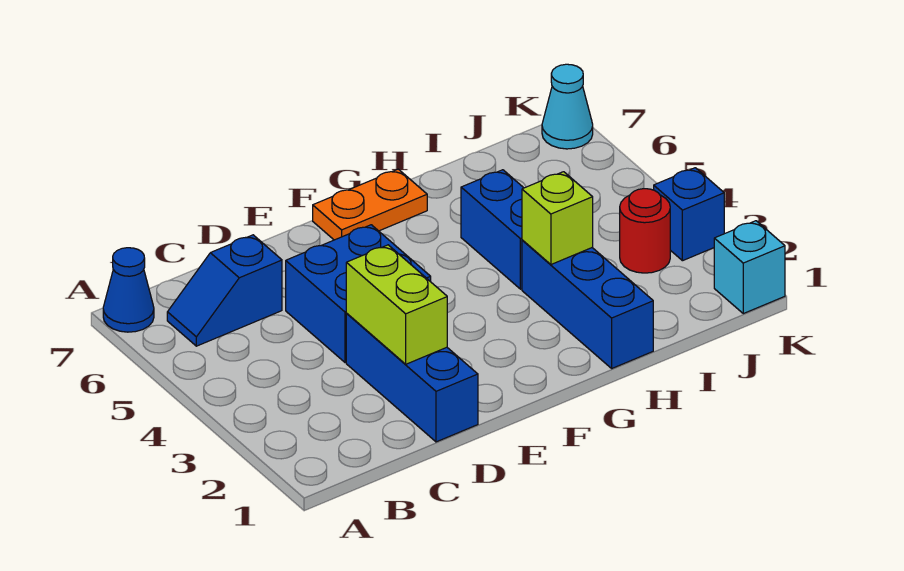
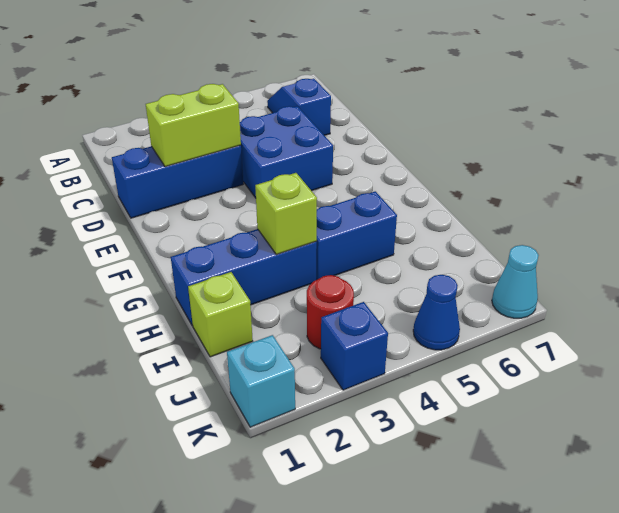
blue 1x1 cone [103,248,154,332] -> blue 1x1 cone moved to [413,275,460,350]
orange 1x2 plate [313,169,427,240] -> none
none -> lime 1x1 brick [188,272,253,357]

